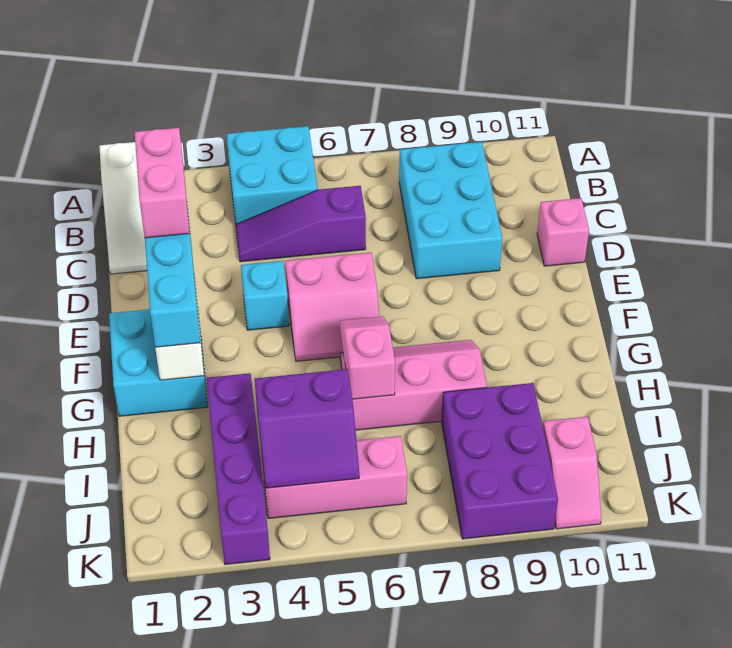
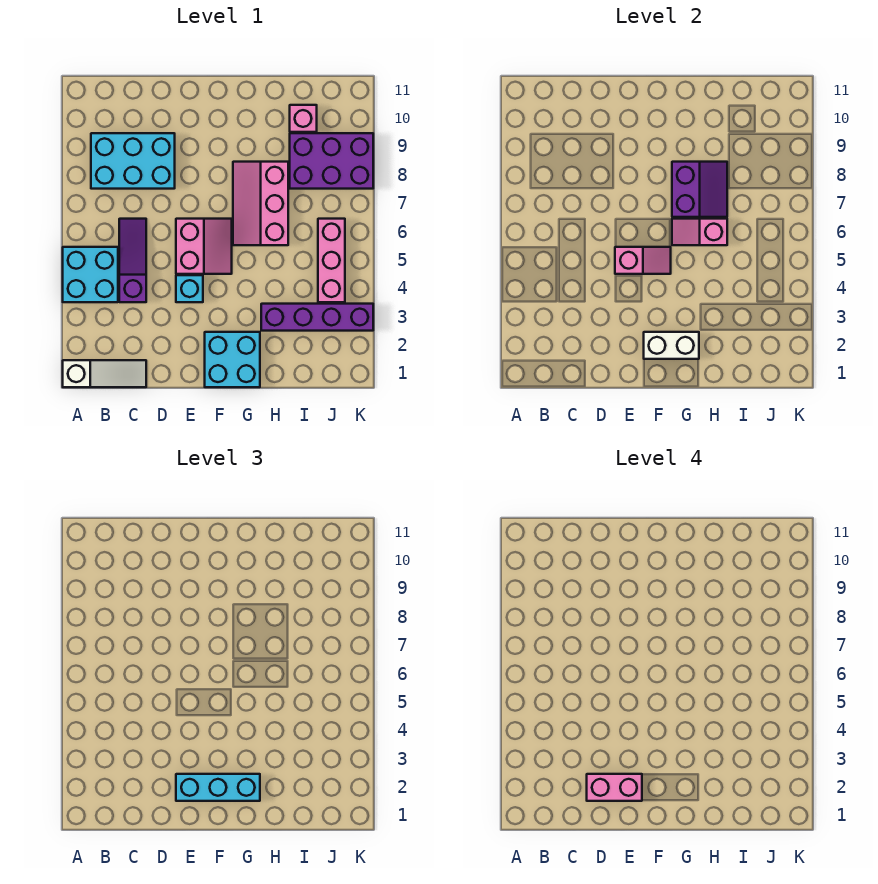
purple 1x3 slope [236,186,366,262] -> purple 1x3 slope turned to [119,219,146,302]
pink 1x1 brick [537,198,589,266] -> pink 1x1 brick moved to [290,105,317,132]
purple 2x2 slope [255,369,359,488] -> purple 2x2 slope moved to [672,162,727,217]
pink 1x2 slope [543,417,601,529] -> pink 1x2 slope moved to [615,247,671,274]

